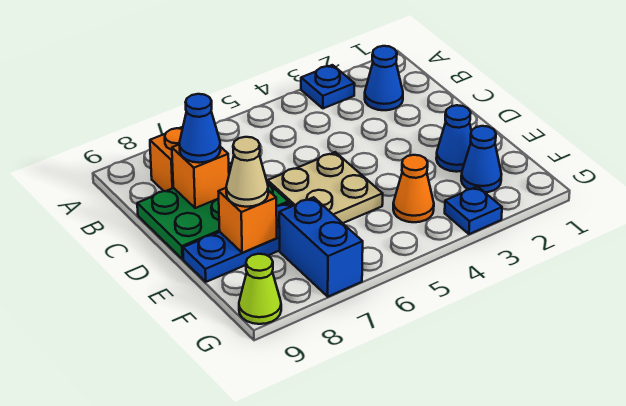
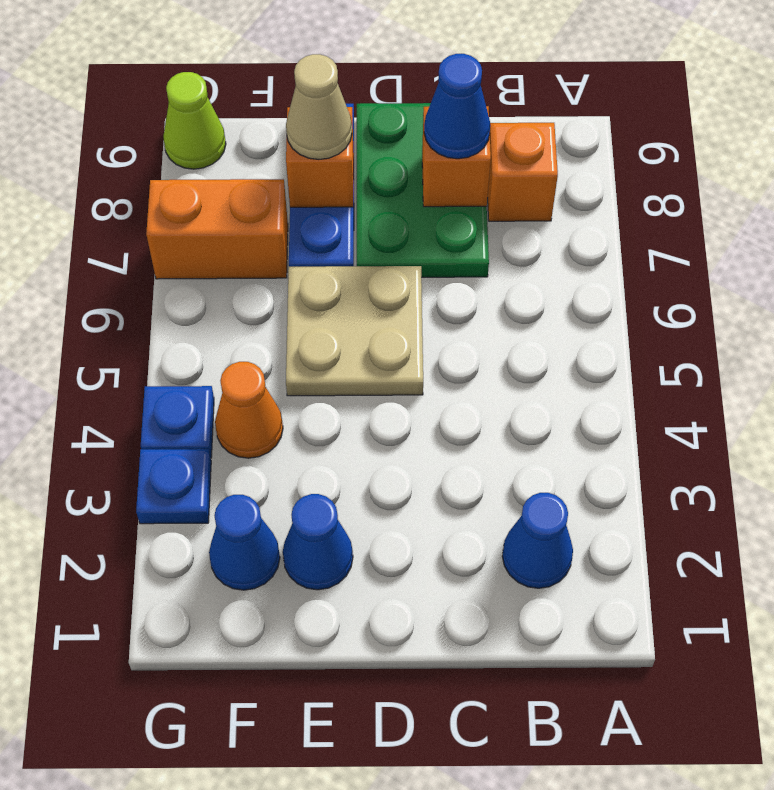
blue 1x1 plate [301,65,355,108] -> blue 1x1 plate moved to [141,386,214,457]
blue 1x2 brick [279,197,363,297] -> orange 1x2 brick [146,179,288,279]

